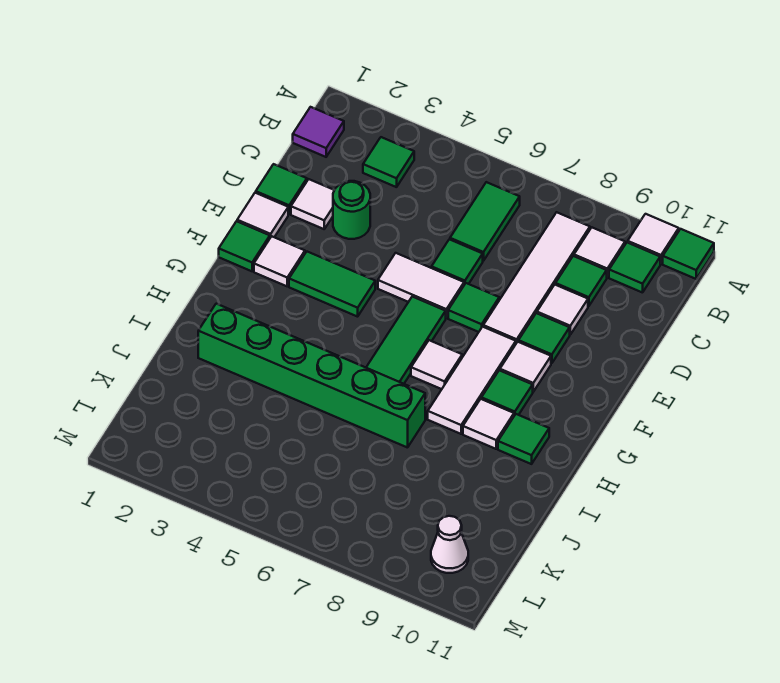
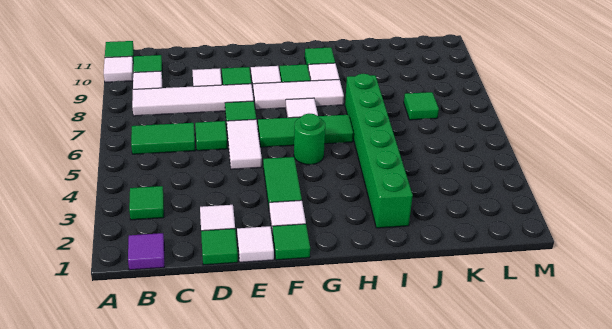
green 1x1 tile [556,256,607,306] -> green 1x1 tile moved to [404,92,439,120]
green 1x1 round brick [333,181,370,239] -> green 1x1 round brick moved to [294,114,325,165]
white 1x1 cone [431,516,468,573] -> none

